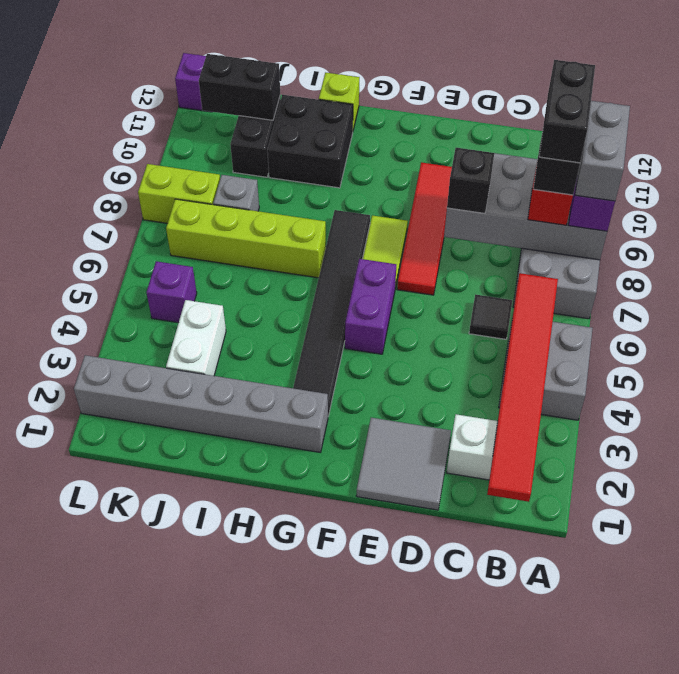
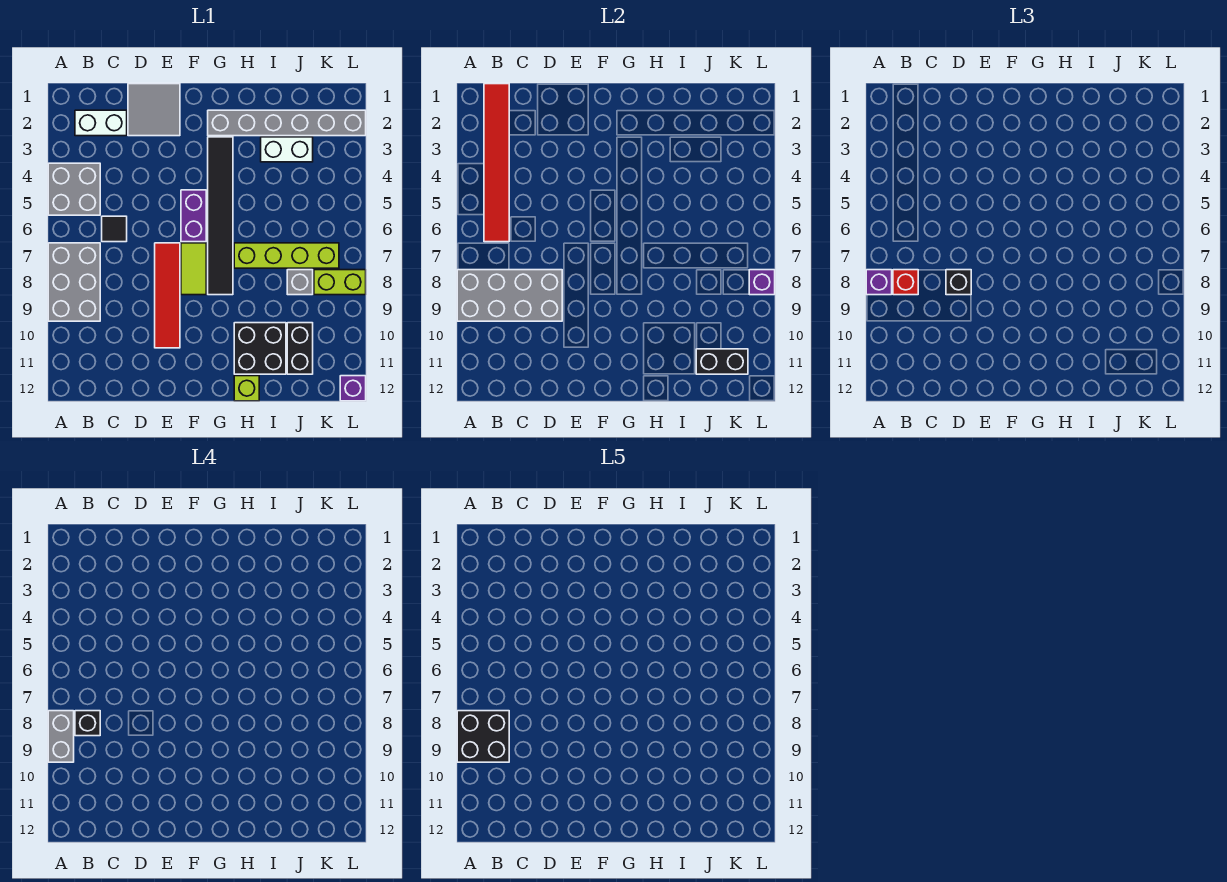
black 1x2 brick [539,60,595,163] -> black 2x2 brick [457,711,509,762]
white 1x2 brick [166,300,226,376] -> white 1x2 brick turned to [261,137,313,162]
purple 1x1 brick [146,261,197,323] -> purple 1x1 brick moved to [749,270,775,295]

